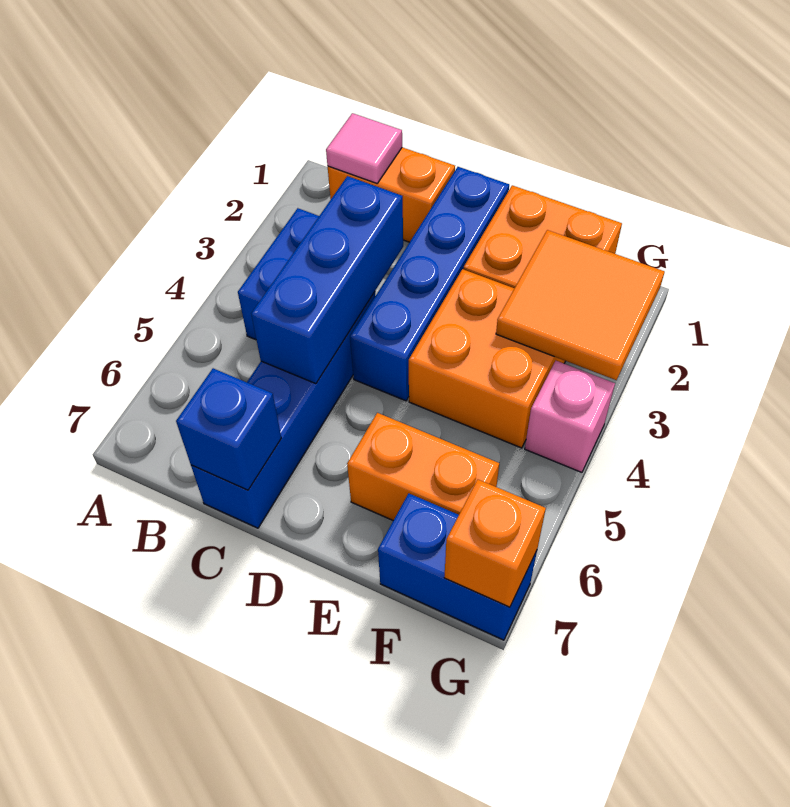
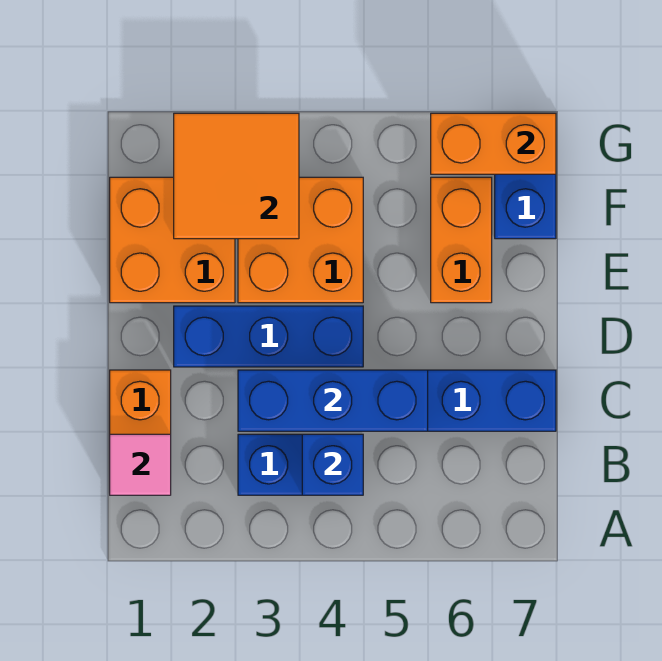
blue 1x1 brick [176,368,281,490] -> blue 1x1 brick moved to [302,434,363,495]
blue 1x4 brick [350,167,509,401] -> blue 1x3 brick [174,306,363,367]
pink 1x1 brick [525,361,615,472] -> none
orange 1x1 brick [444,480,546,607] -> orange 1x2 brick [431,113,556,174]

